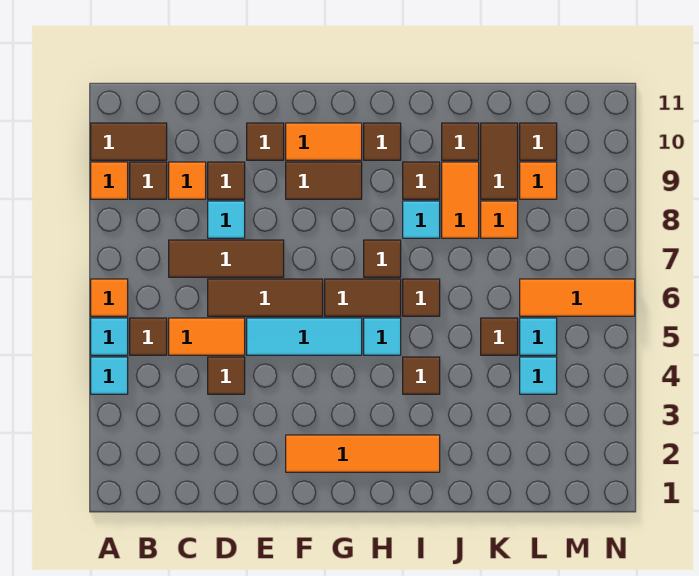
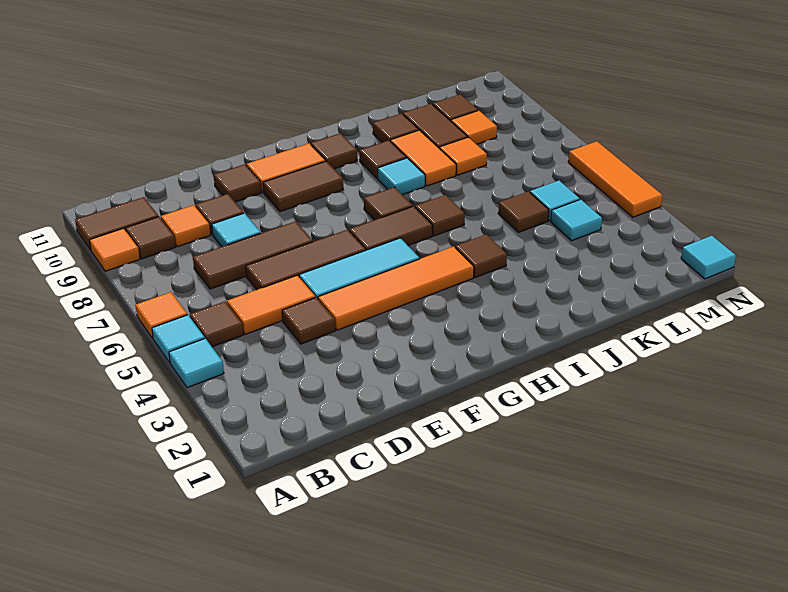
orange 1x4 tile [286,435,440,472] -> orange 1x4 tile moved to [318,247,474,330]
cyan 1x1 tile [364,318,401,355] -> cyan 1x1 tile moved to [681,236,736,279]
orange 1x3 tile [520,279,635,316] -> orange 1x3 tile turned to [568,141,663,217]

